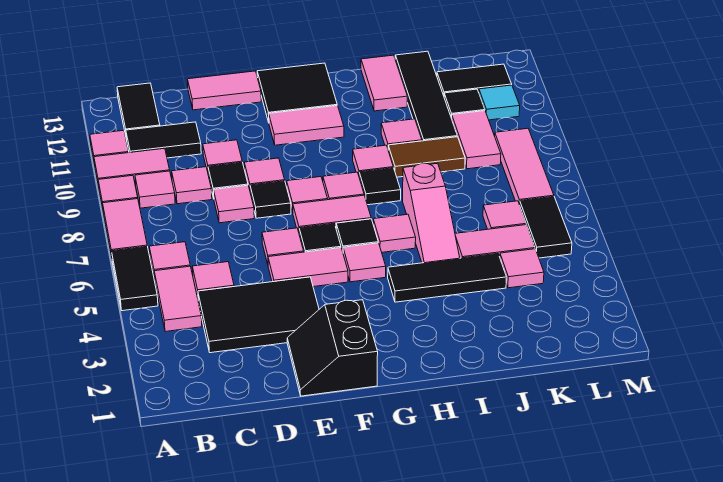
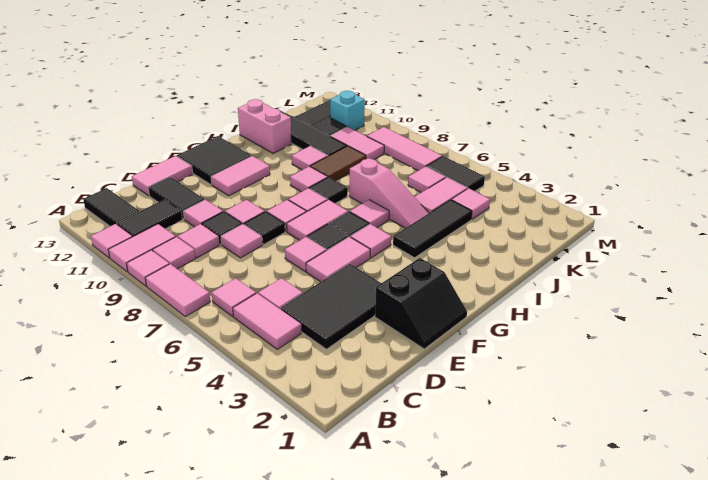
black 1x2 tile [112,246,158,311] -> black 1x2 tile moved to [148,177,205,219]
black 2x2 slope [287,300,378,396] -> black 2x2 slope turned to [375,258,467,349]
pink 1x2 tile [361,55,407,111] -> pink 1x2 brick [238,99,292,153]
cyan 1x1 tile [479,85,520,120] -> cyan 1x1 brick [330,91,365,130]

